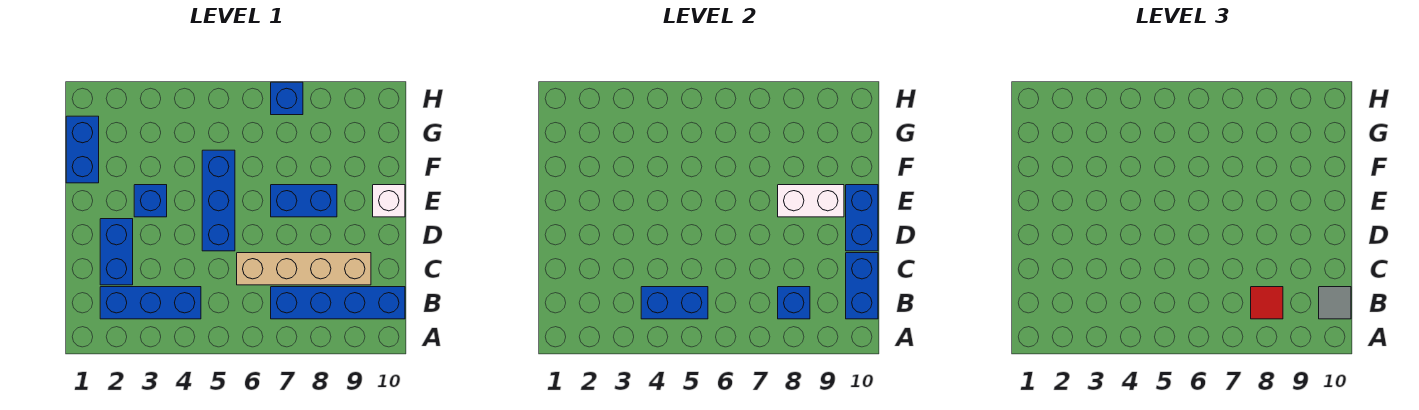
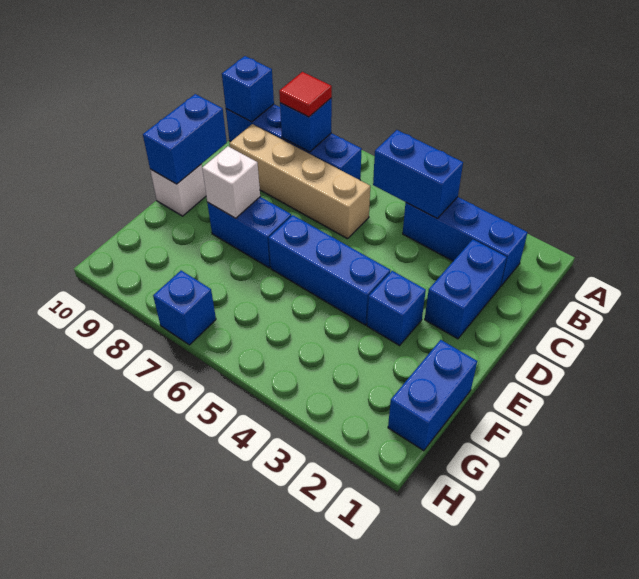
blue 1x2 brick [846,253,878,319] -> blue 1x1 brick [222,56,274,122]
grey 1x1 tile [1319,287,1351,319] -> none
blue 1x3 brick [202,150,235,251] -> blue 1x3 brick turned to [269,215,390,325]
white 1x2 brick [778,185,844,217] -> white 1x1 brick [202,146,260,218]

